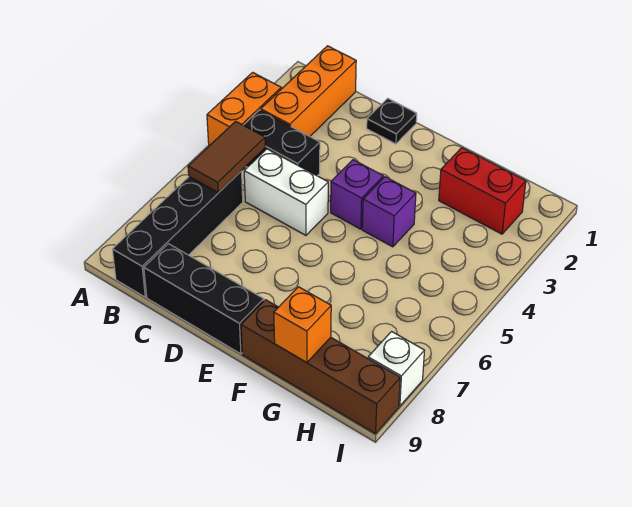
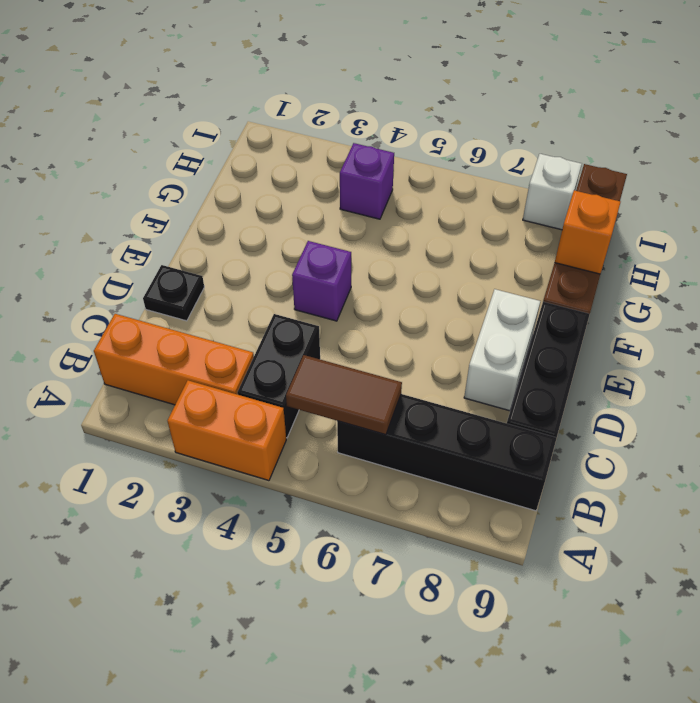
white 1x2 brick [244,149,328,235] -> white 1x2 brick moved to [464,289,540,411]
purple 1x1 brick [362,177,416,247] -> purple 1x1 brick moved to [340,143,394,219]
red 1x2 brick [439,148,526,234] -> none

